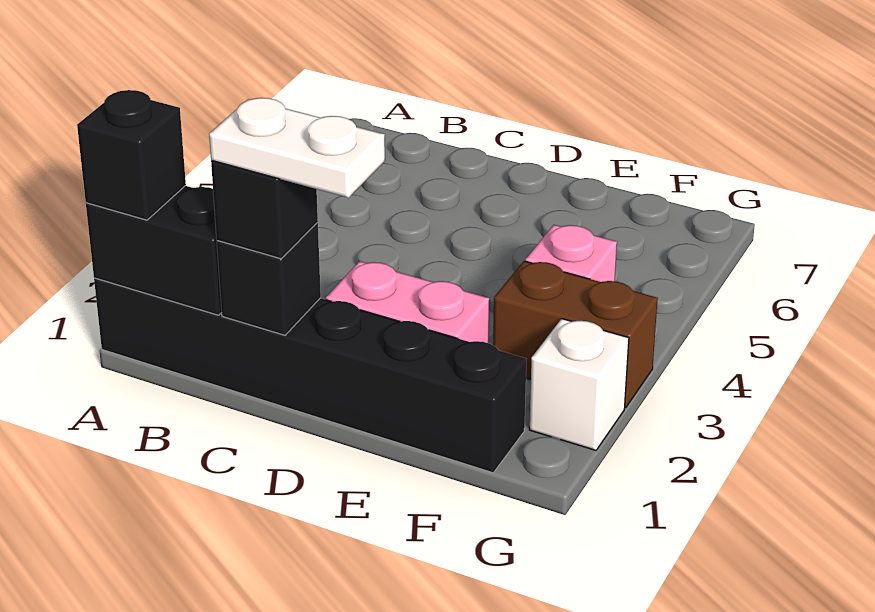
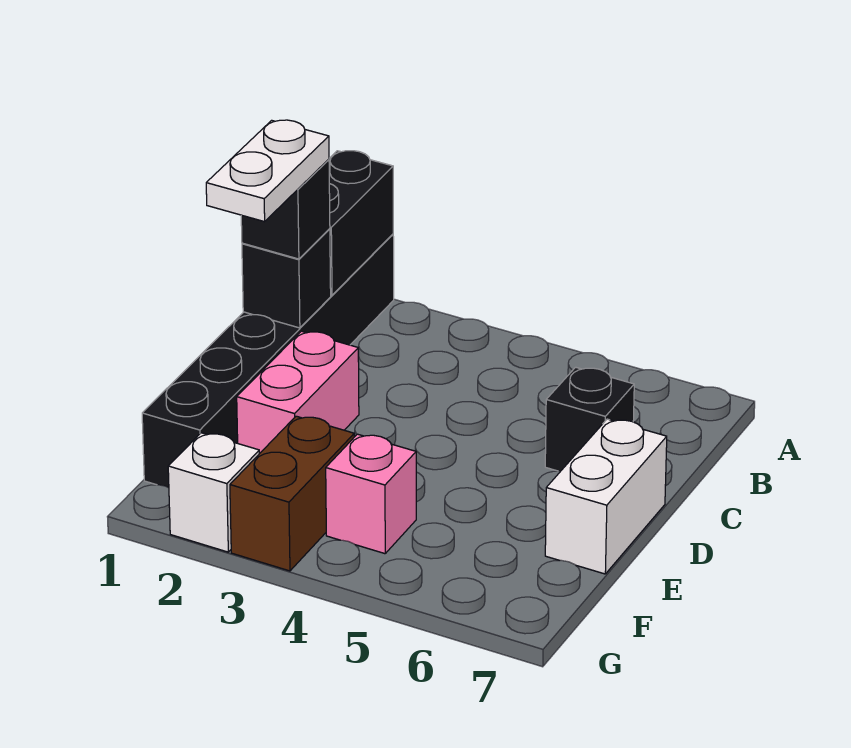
black 1x1 brick [77,90,186,220] -> black 1x1 brick moved to [545,367,634,471]
none -> white 1x2 brick [545,419,667,574]

